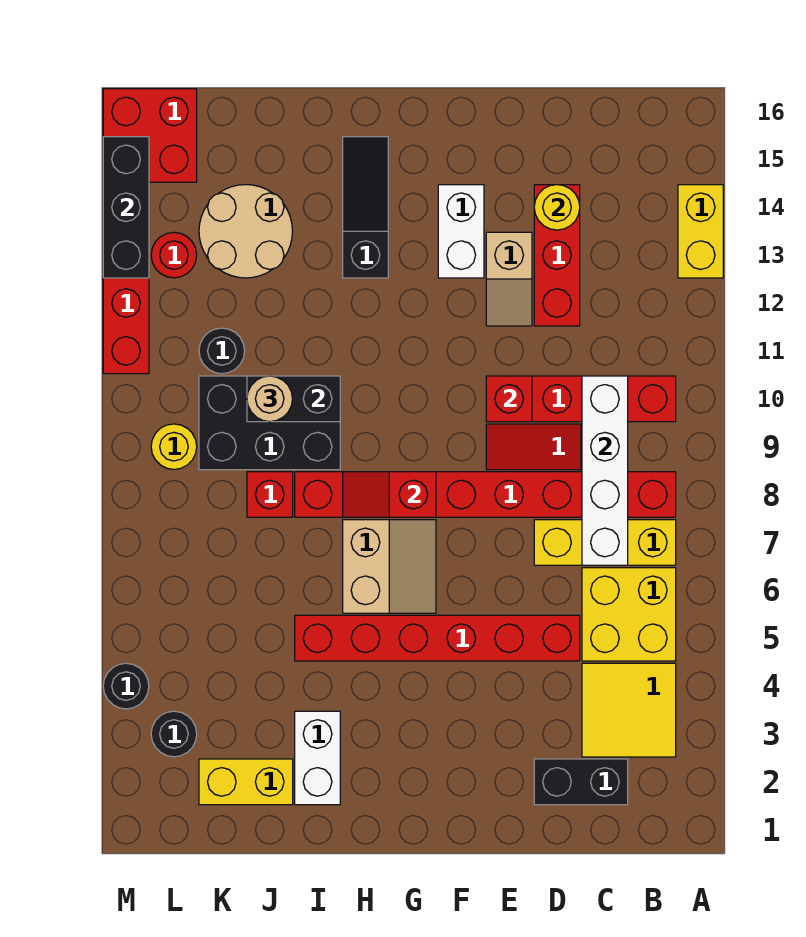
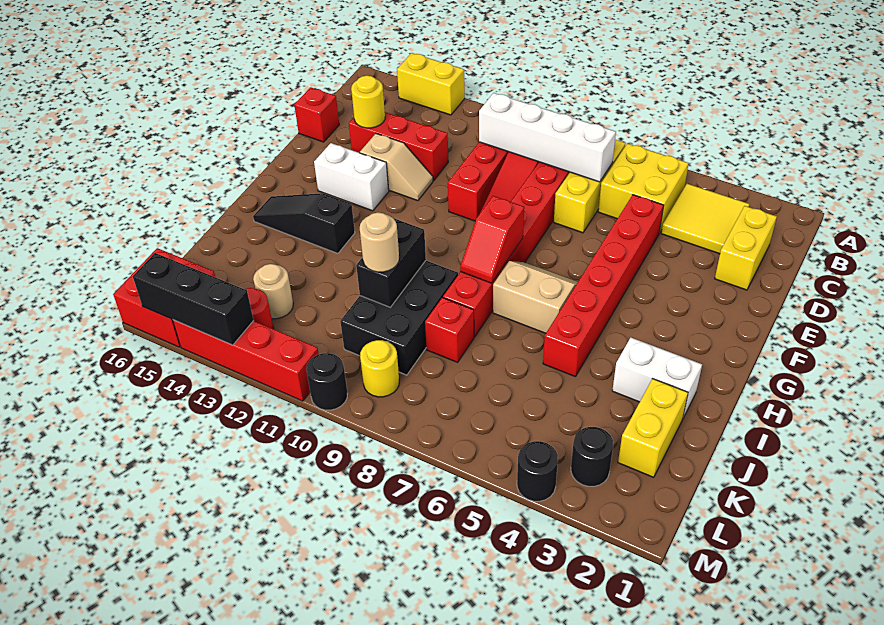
black 1x2 brick [534,759,628,805] -> yellow 1x2 brick [715,206,777,290]
red 1x1 brick [486,376,532,422] -> red 1x1 brick moved to [294,87,339,142]
tan 2x2 round brick [199,185,292,278] -> tan 1x1 round brick [253,264,293,319]
black 1x1 round brick [199,328,245,374] -> black 1x1 round brick moved to [306,353,347,410]

